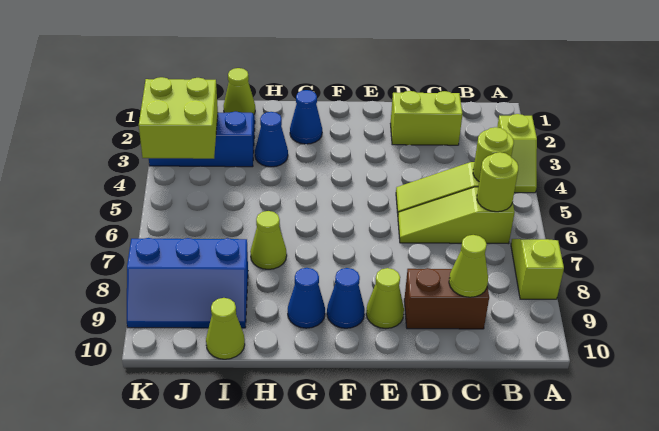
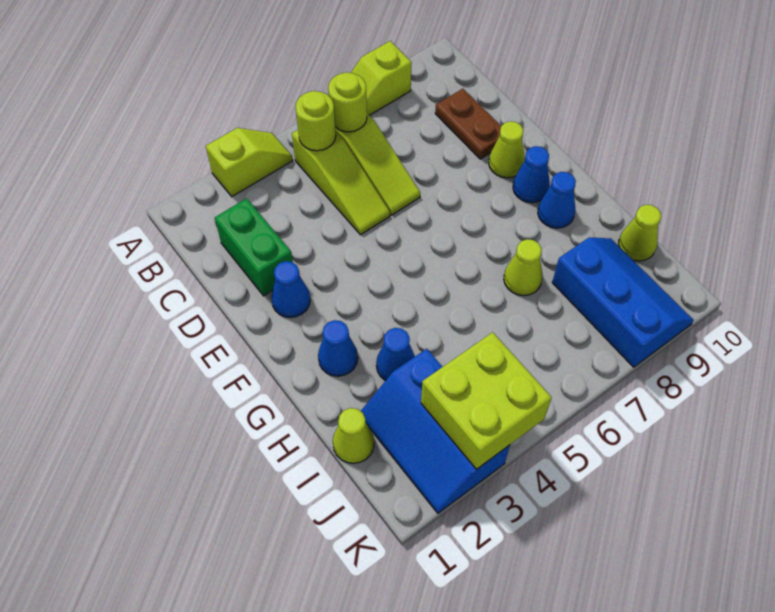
lime 1x2 brick [390,91,463,145] -> green 1x2 brick [215,198,293,296]
brown 1x2 brick [404,268,489,329] -> brown 1x2 plate [435,89,501,159]
lime 1x1 cone [449,235,488,297] -> none
none -> blue 1x1 cone [271,261,310,318]

